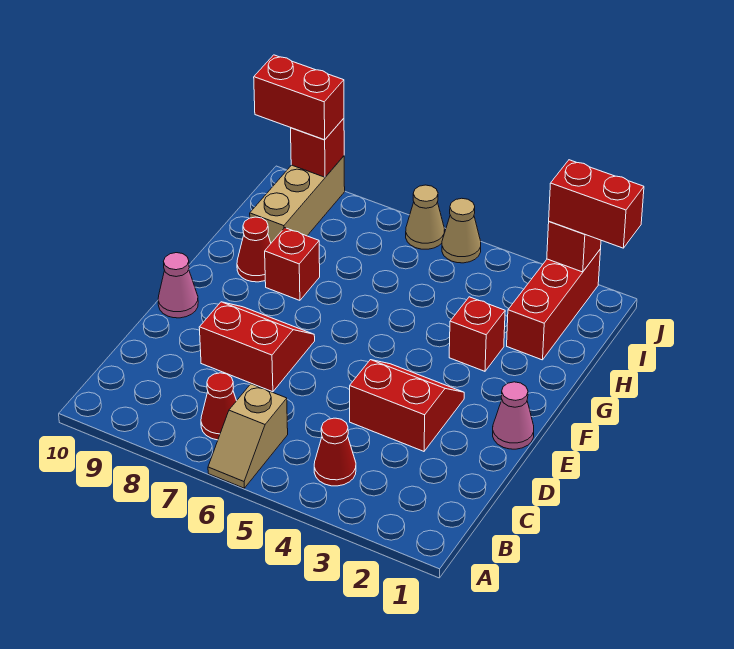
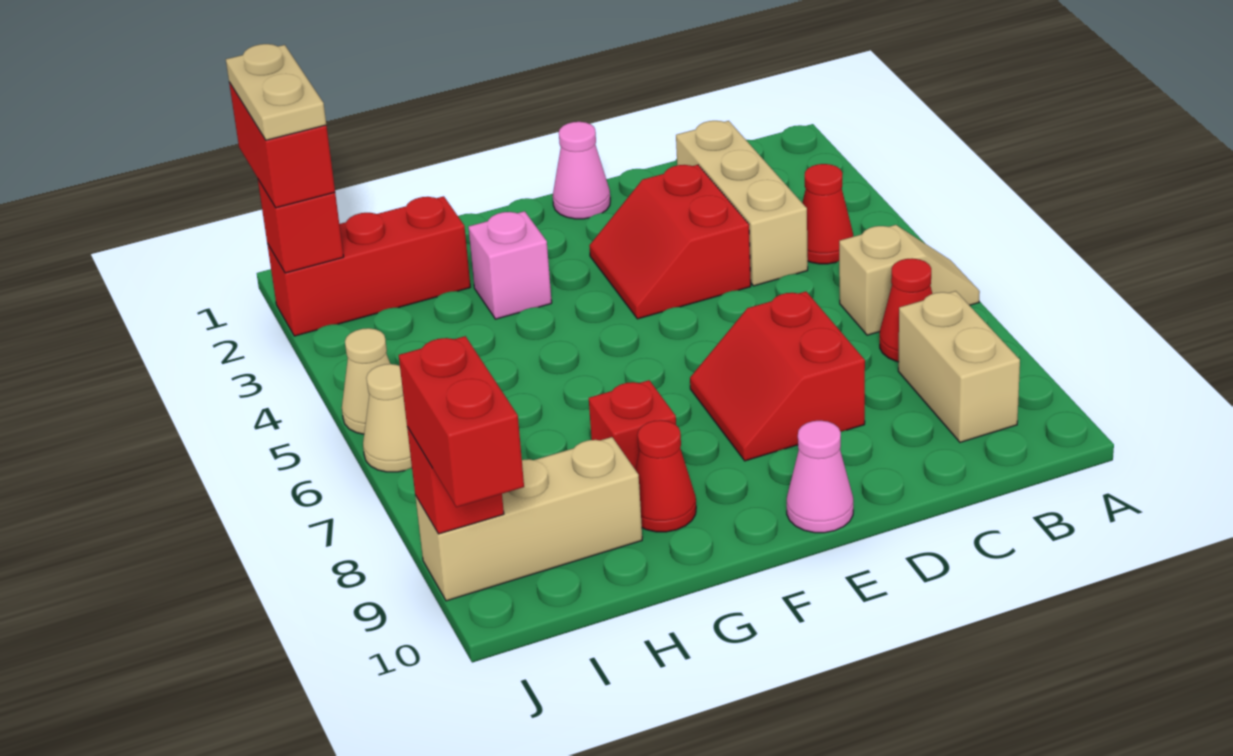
none -> tan 1x2 brick [898,291,1020,442]
none -> tan 1x3 brick [676,121,808,286]
red 1x1 brick [449,297,505,371] -> pink 1x1 brick [468,211,552,319]
none -> tan 1x2 plate [226,44,326,140]

